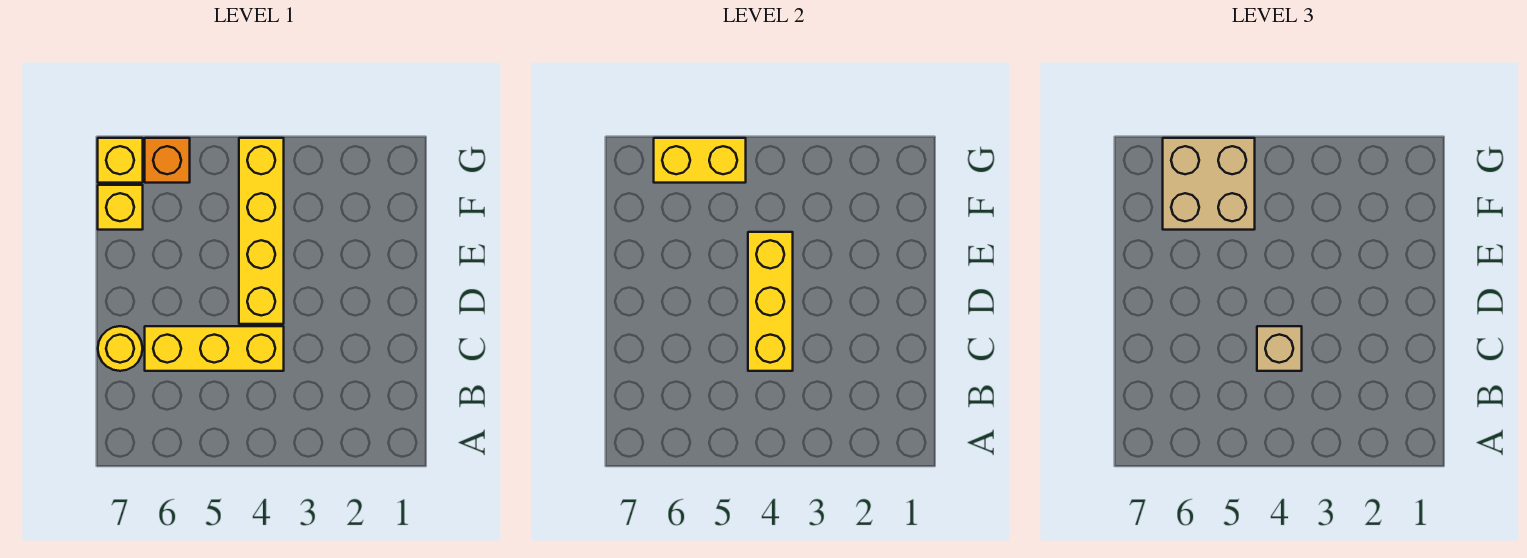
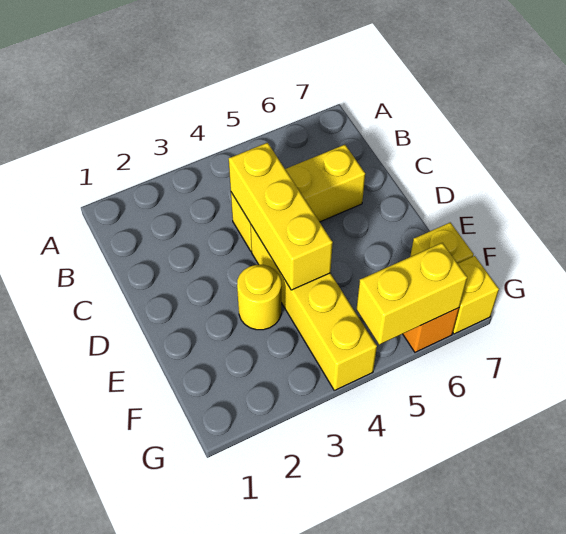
tan 1x1 brick [1257,326,1302,371] -> none
yellow 1x1 round brick [98,326,143,371] -> yellow 1x1 round brick moved to [237,265,281,330]
tan 2x2 brick [1163,138,1255,230] -> none

